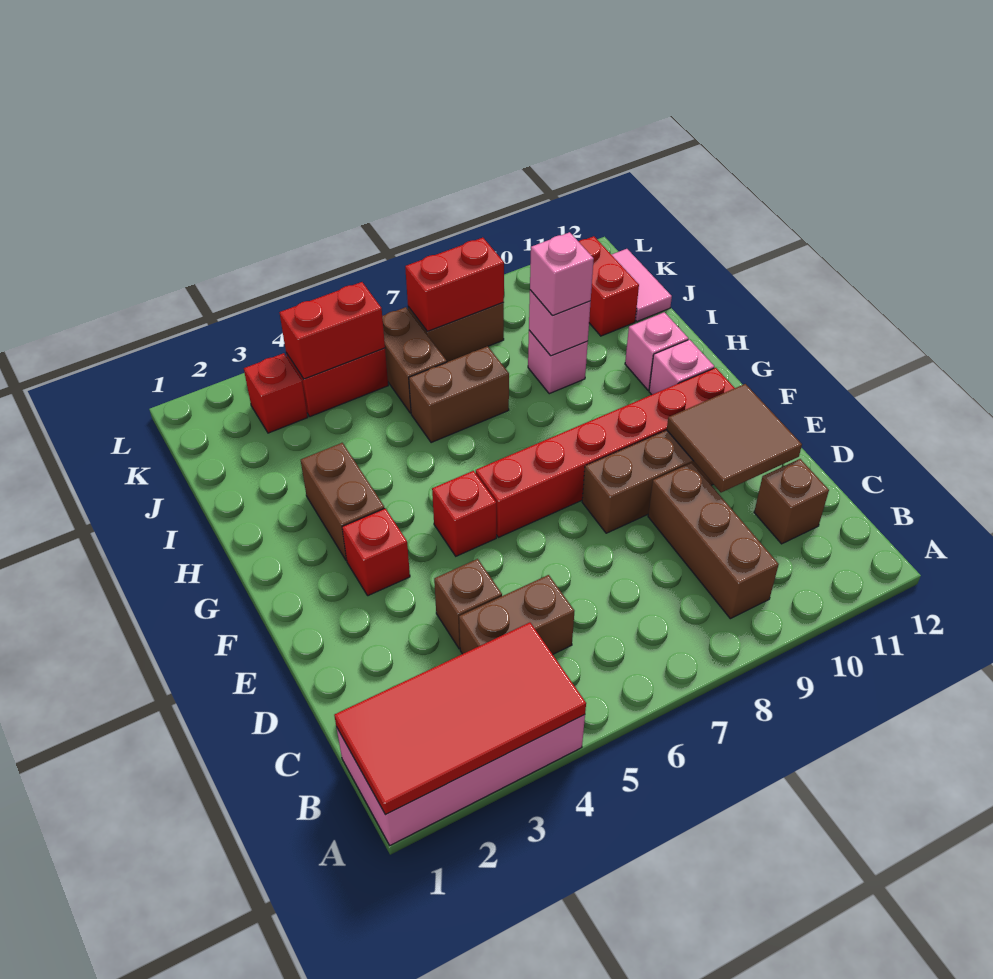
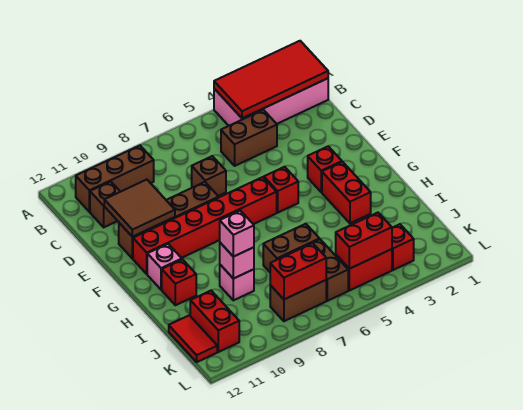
brown 1x3 brick [648,463,779,619] -> brown 1x3 brick turned to [76,145,154,212]
brown 1x1 brick [434,559,502,649] -> brown 1x1 brick moved to [192,156,226,196]
brown 1x2 brick [301,443,385,561] -> red 1x2 brick [322,162,371,223]
pink 1x1 brick [625,312,688,390] -> red 1x1 brick [162,259,196,305]
pink 1x2 tile [611,249,672,321] -> red 1x2 tile [169,315,217,362]

